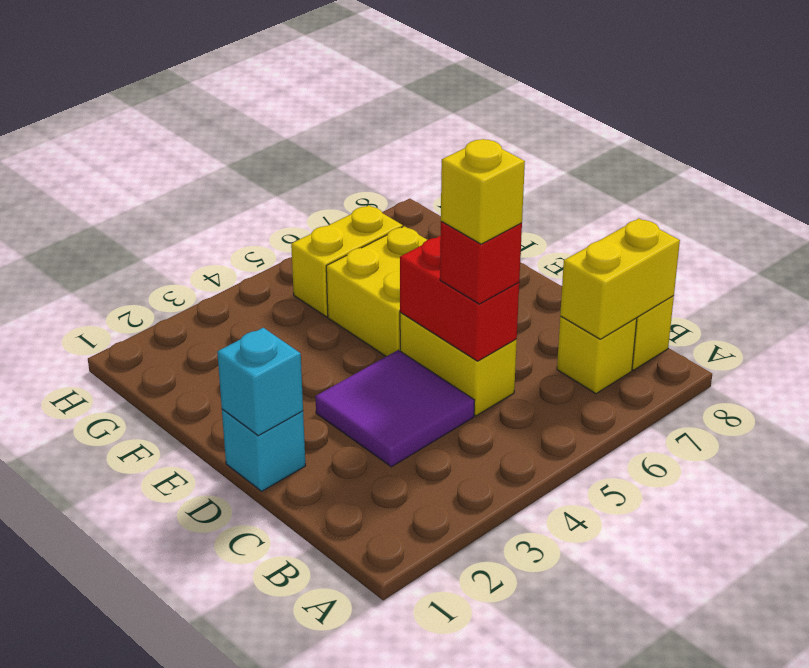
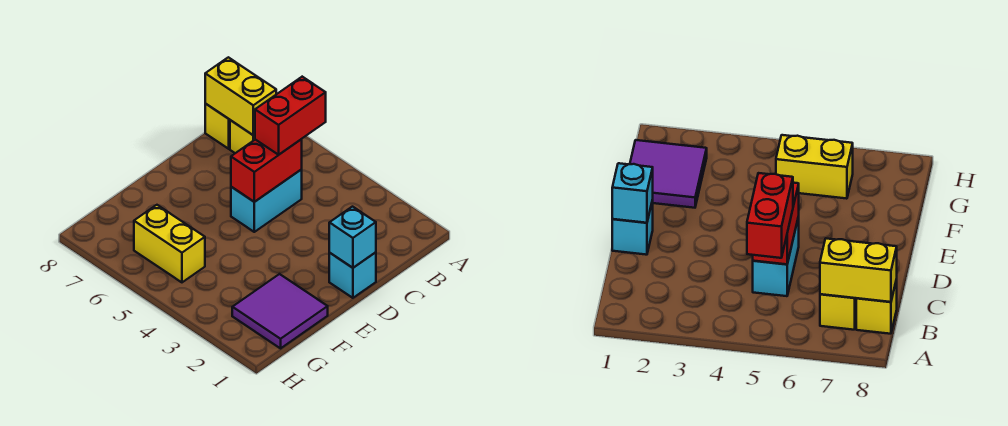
purple 2x2 tile [315,350,475,467] -> purple 2x2 tile moved to [232,274,328,348]
yellow 1x2 brick [400,313,517,416] -> cyan 1x2 brick [231,170,302,232]
red 1x1 brick [440,221,522,304] -> red 1x2 brick [255,77,326,155]
yellow 1x1 brick [441,139,525,244] -> none
yellow 2x2 brick [326,226,427,356] -> none

